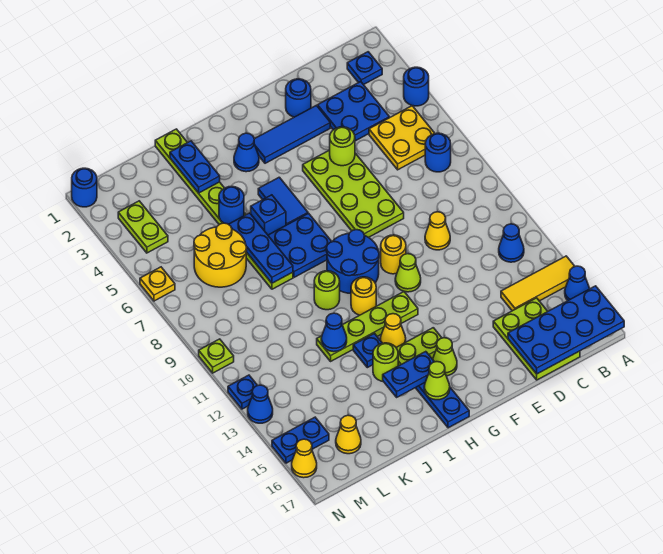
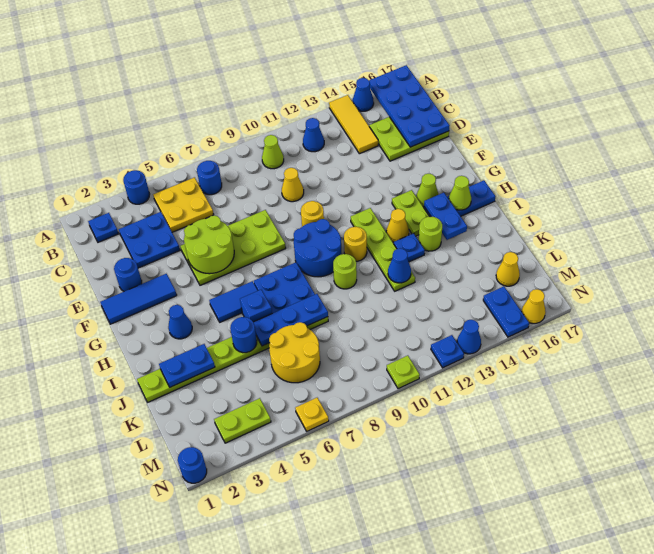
blue 1x3 tile [254,105,330,163] -> blue 1x3 tile turned to [100,274,177,324]
lime 1x1 round brick [330,127,355,166] -> lime 2x2 round brick [184,215,234,274]
lime 1x1 cone [395,254,421,292] -> lime 1x1 cone moved to [262,135,284,169]

